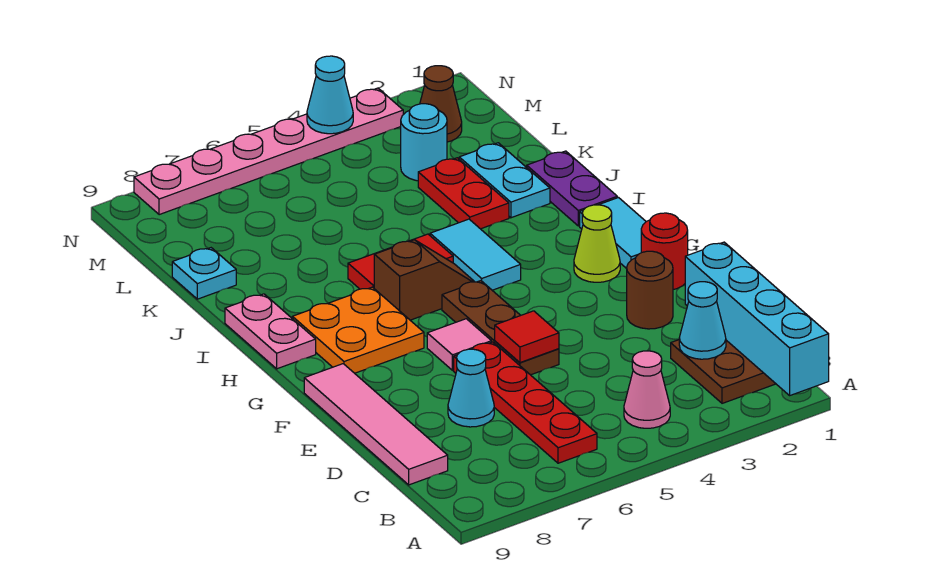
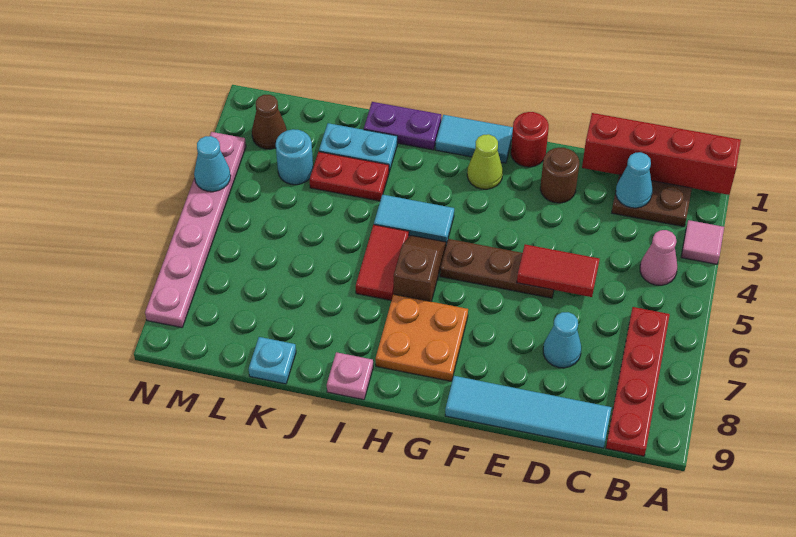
cyan 1x4 brick [685,242,829,395] -> red 1x4 brick [582,113,741,195]
red 1x4 plate [454,342,597,463] -> red 1x4 plate turned to [606,307,670,456]
pink 1x4 tile [304,364,448,485] -> cyan 1x4 tile [445,376,611,448]
red 1x1 tile [495,311,559,363] -> red 1x2 tile [517,244,599,297]
pink 1x1 tile [427,319,491,370] -> pink 1x1 tile moved to [681,220,724,264]
pink 1x2 plate [225,294,316,369] -> pink 1x1 plate [327,352,373,400]

